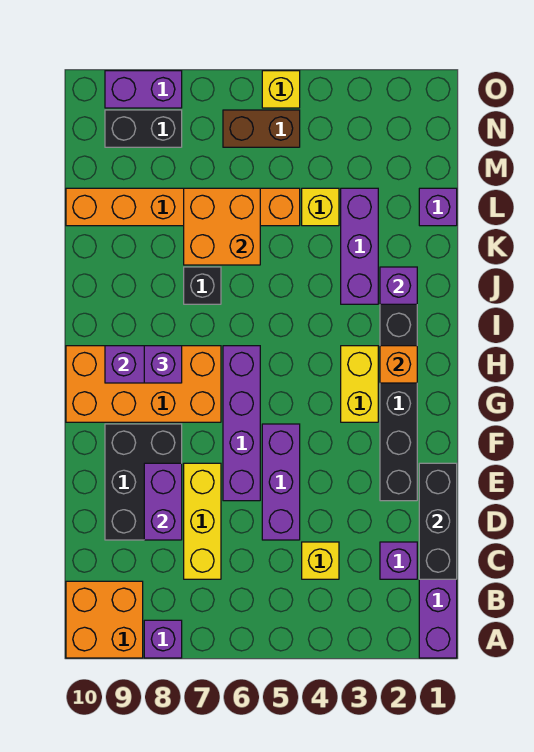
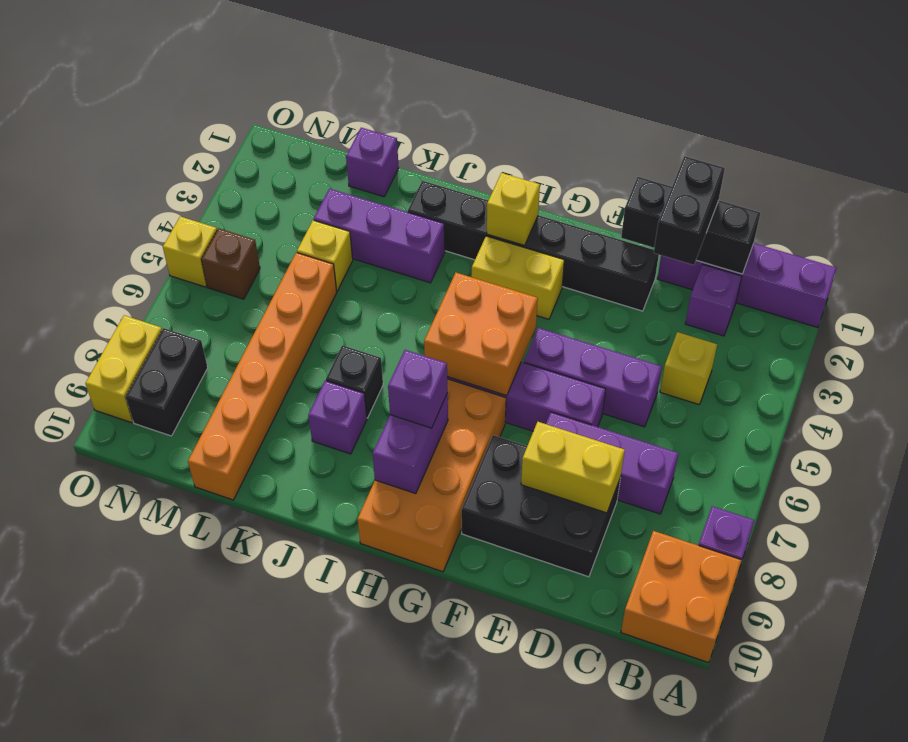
yellow 1x3 brick [184,463,221,579] -> purple 1x3 brick [546,412,678,514]
none -> black 1x2 brick [654,156,725,265]
purple 1x2 brick [144,463,182,540] -> yellow 1x2 brick [521,422,625,513]
orange 1x1 brick [380,346,417,383] -> yellow 1x1 brick [487,173,540,246]
purple 1x1 brick [380,267,417,304] -> purple 1x1 brick moved to [308,381,367,454]
orange 2x2 brick [184,188,260,265] -> orange 2x2 brick moved to [424,273,538,396]
brown 1x2 brick [223,110,300,147] -> brown 1x1 brick [201,228,260,299]
purple 1x2 brick [105,71,182,108] -> yellow 1x2 brick [85,315,162,423]

